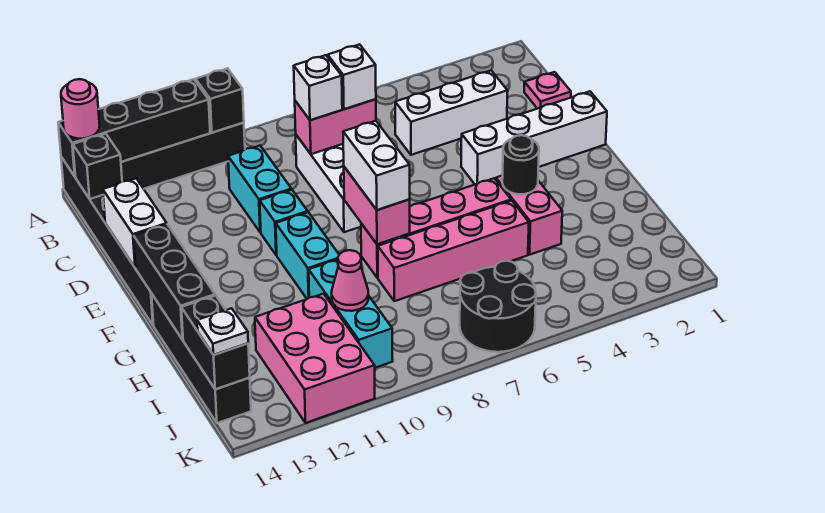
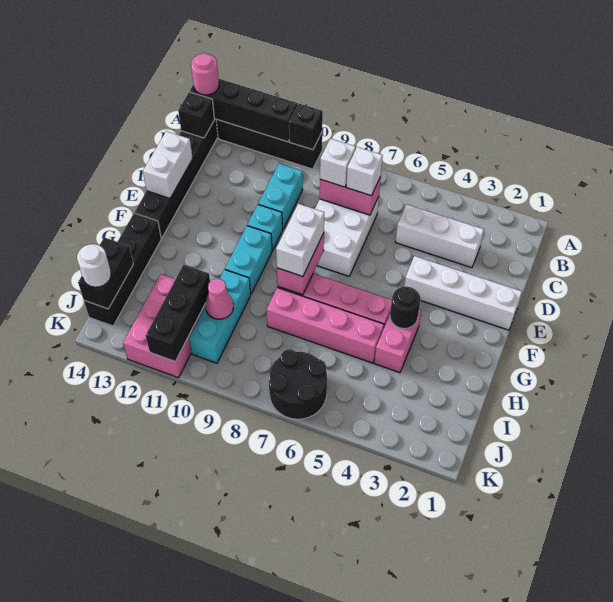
pink 1x1 plate [524,72,571,109] -> none
black 1x3 brick [134,224,215,340] -> black 1x3 brick moved to [146,265,210,361]
white 1x1 plate [197,308,248,355] -> white 1x1 round brick [77,244,111,287]

